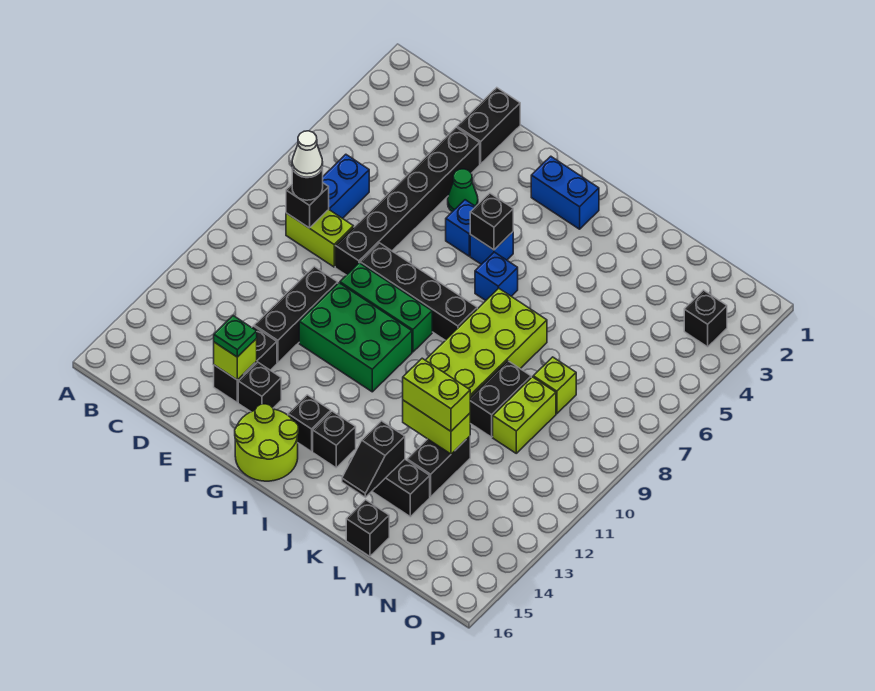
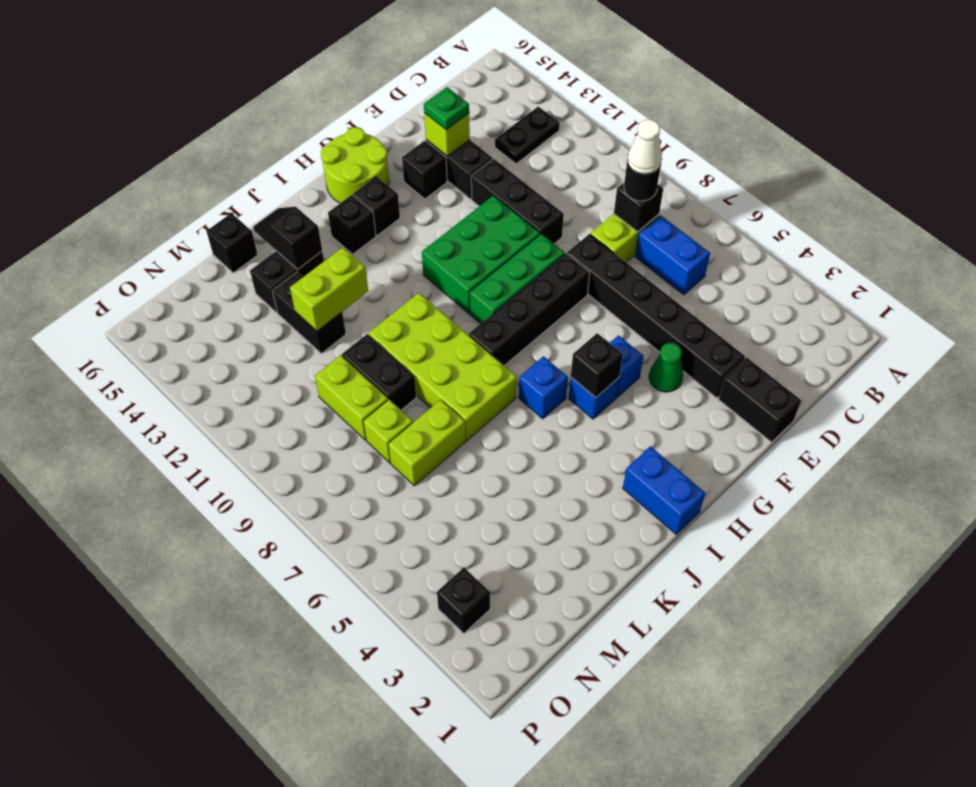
none -> black 1x2 plate [495,106,560,164]
blue 1x2 brick [531,156,599,229] -> blue 1x2 brick turned to [623,446,705,534]
lime 1x2 brick [403,358,470,431] -> lime 1x2 brick moved to [388,400,466,486]

